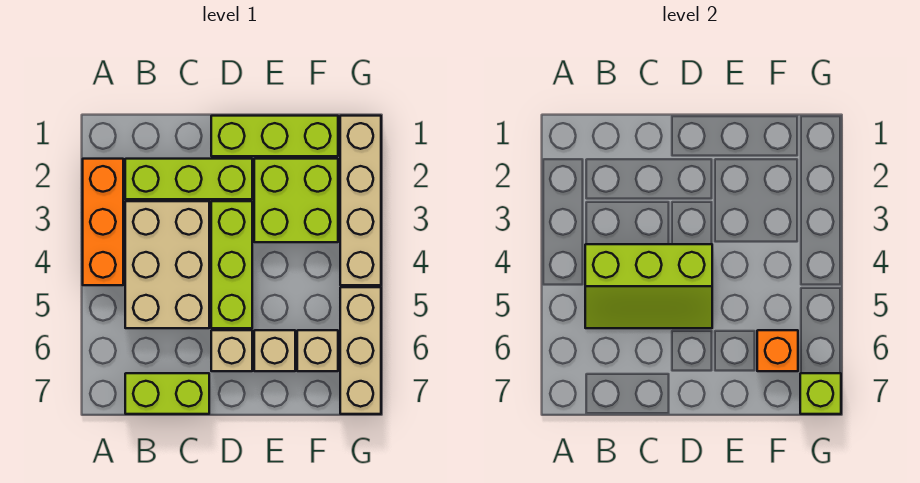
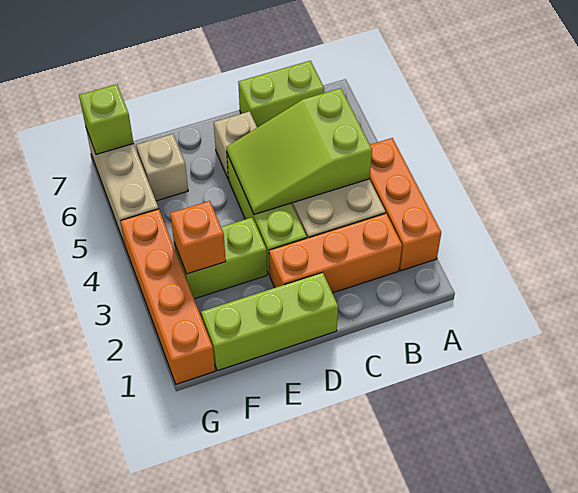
lime 1x3 brick [125,159,252,199] -> orange 1x3 brick [269,213,402,293]
lime 2x3 slope [585,244,712,328] -> lime 2x3 slope turned to [227,88,372,215]
lime 2x2 brick [254,159,338,242] -> lime 1x2 brick [174,217,267,299]
tan 1x1 brick [254,330,295,371] -> none
orange 1x1 brick [757,330,798,371] -> orange 1x1 brick moved to [170,201,226,274]
tan 1x4 brick [340,116,381,285] -> orange 1x4 brick [121,209,215,384]

